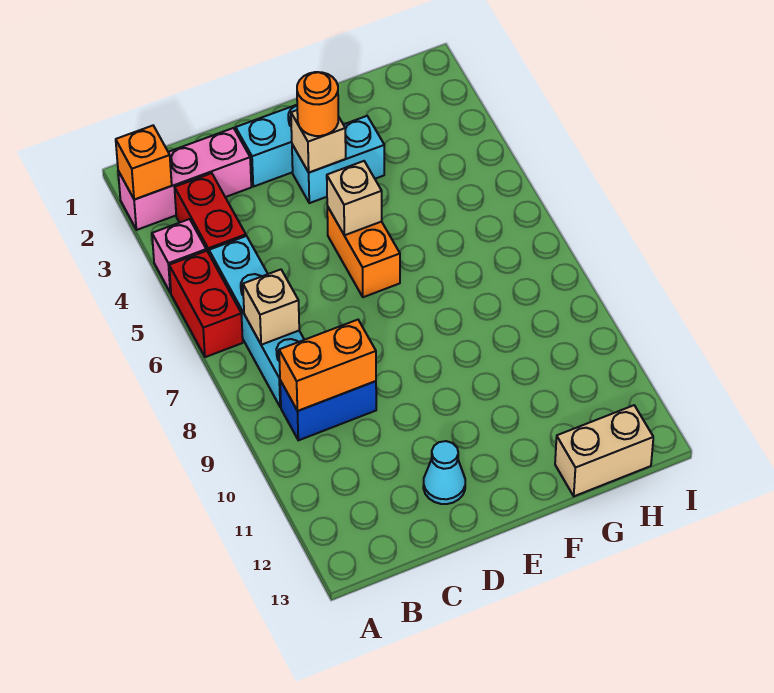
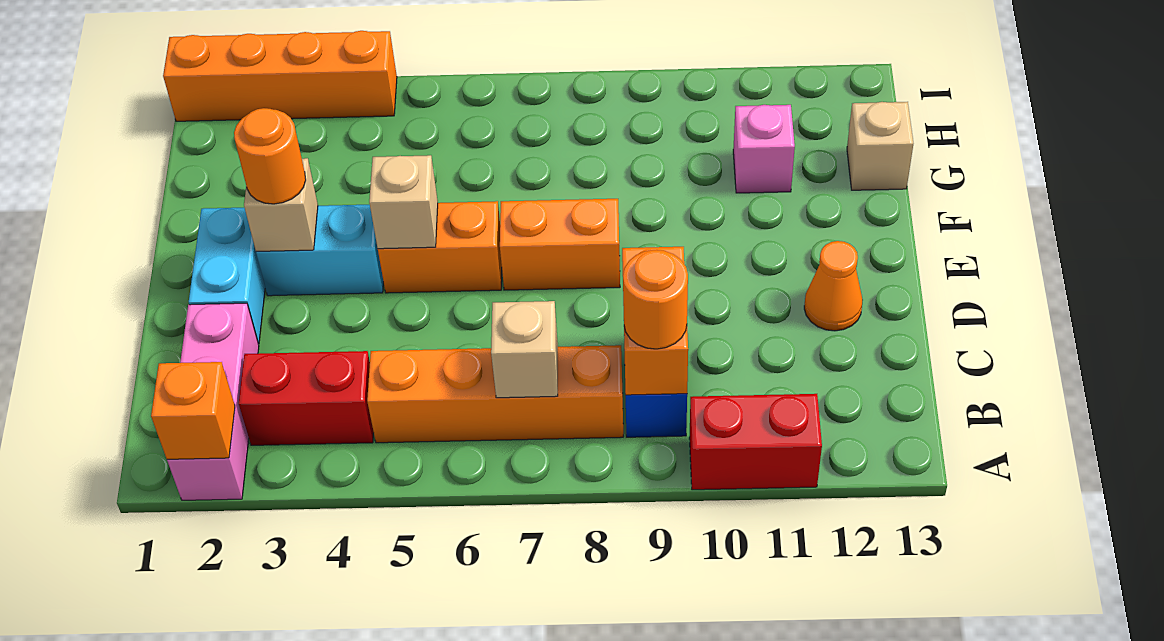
pink 1x1 brick [152,219,206,293] -> pink 1x1 brick moved to [733,105,795,193]
red 1x2 brick [169,251,243,357] -> red 1x2 brick moved to [689,394,822,490]
cyan 1x4 brick [209,236,304,407] -> orange 1x4 brick [367,345,623,443]
none -> orange 1x1 round brick [623,250,688,349]
cyan 1x1 cone [423,441,465,504] -> orange 1x1 cone [804,241,863,331]
cyan 1x2 brick [292,116,384,203] -> cyan 1x2 brick turned to [256,205,383,296]
none -> orange 1x2 brick [500,199,620,290]
tan 1x2 brick [555,405,653,496] -> tan 1x1 brick [847,102,913,190]
none -> orange 1x4 brick [163,31,397,121]

